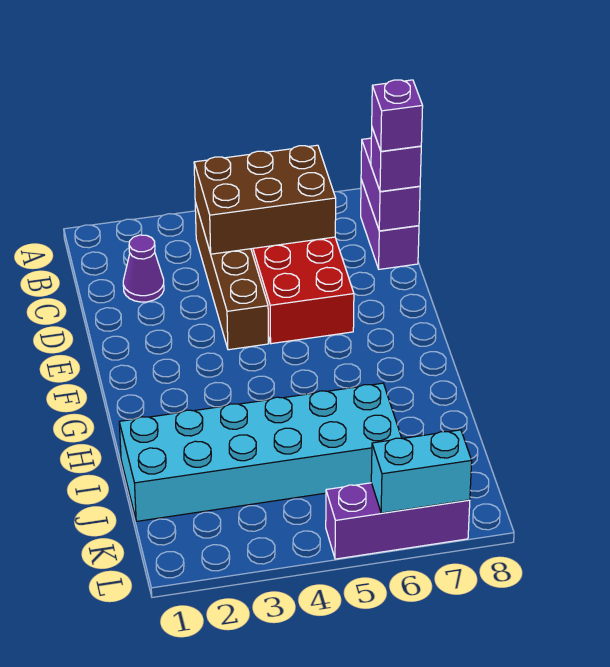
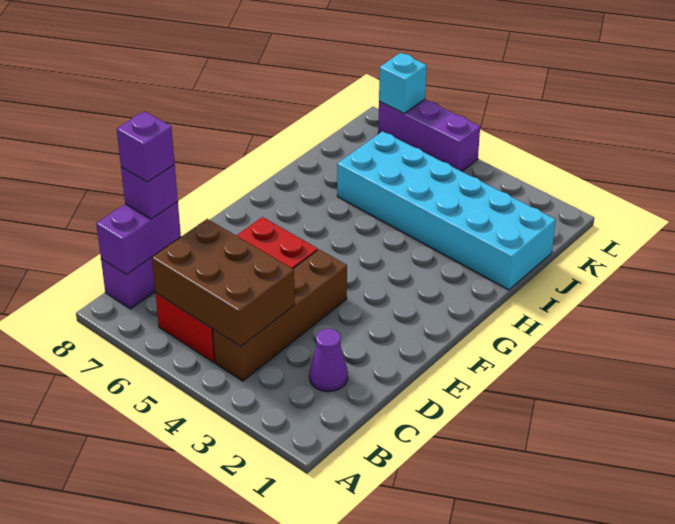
cyan 1x2 brick [371,430,472,513] -> cyan 1x1 brick [379,53,427,113]

